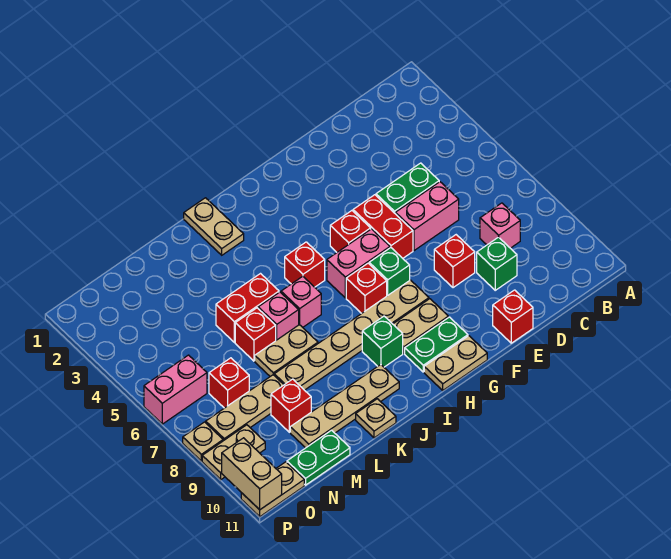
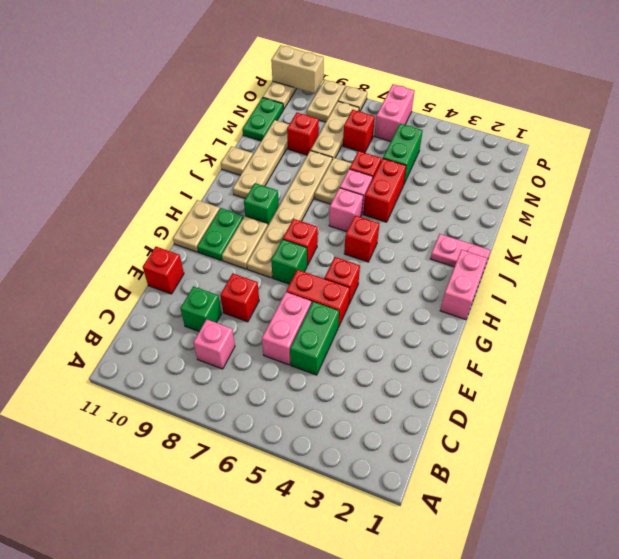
pink 1x2 brick [327,229,390,298] -> pink 1x2 brick moved to [440,250,487,320]
tan 1x2 plate [184,198,244,255] -> pink 1x2 plate [430,234,491,267]
none -> green 1x2 brick [383,124,423,184]

